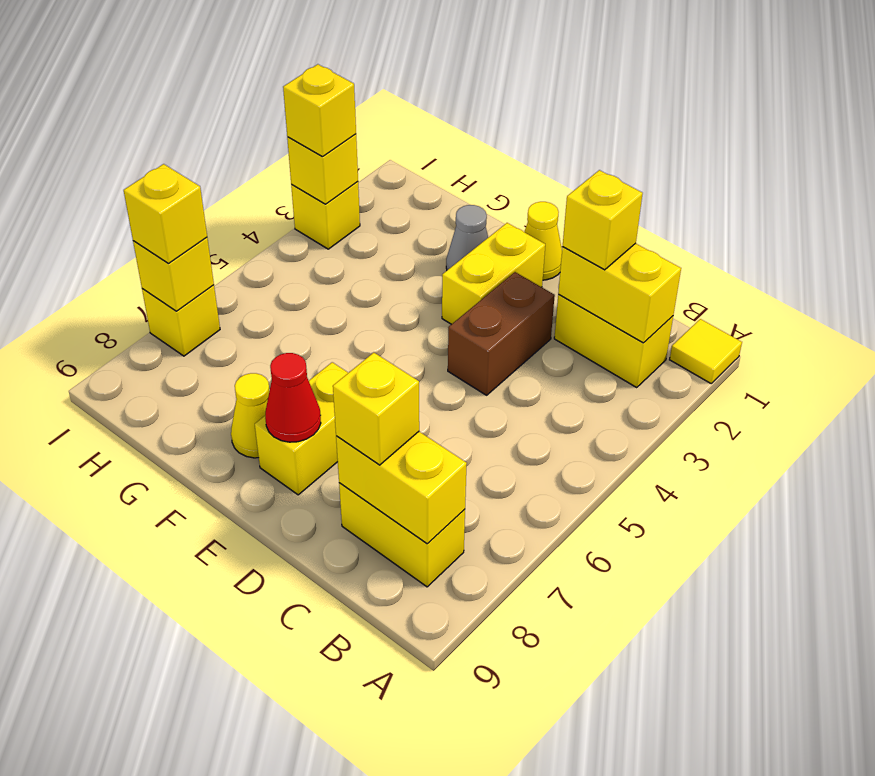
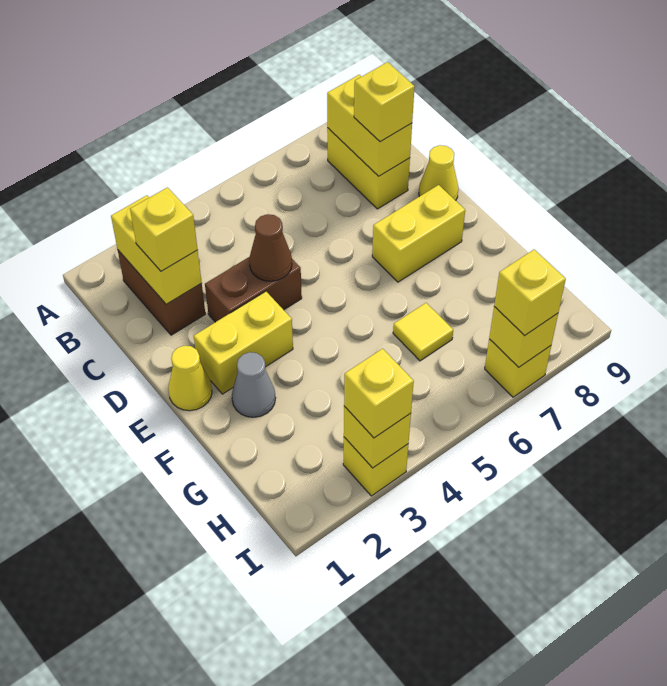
yellow 1x1 tile [670,319,742,383] -> yellow 1x1 tile moved to [393,303,453,361]
yellow 1x2 brick [554,294,673,388] -> brown 1x2 brick [118,250,205,335]
none -> brown 1x1 cone [249,214,292,281]
red 1x1 cone [265,353,321,442] -> none
yellow 1x1 cone [231,373,269,458] -> yellow 1x1 cone moved to [419,145,458,200]

